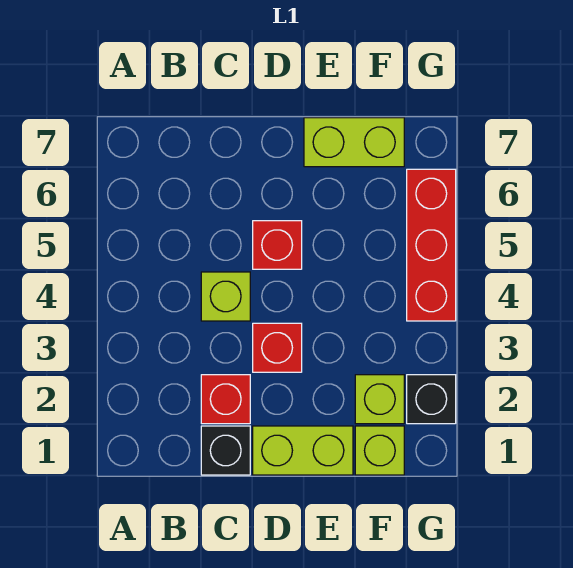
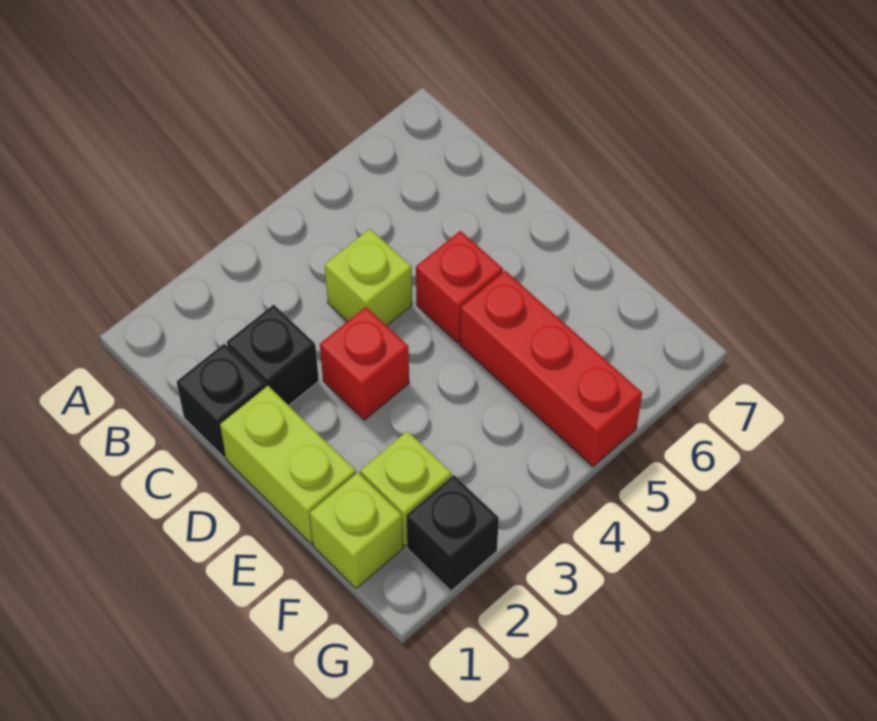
red 1x1 brick [201,375,250,424] -> black 1x1 brick [227,305,319,405]
lime 1x2 brick [304,118,404,167] -> none
red 1x3 brick [407,169,456,321] -> red 1x3 brick turned to [460,271,642,467]

